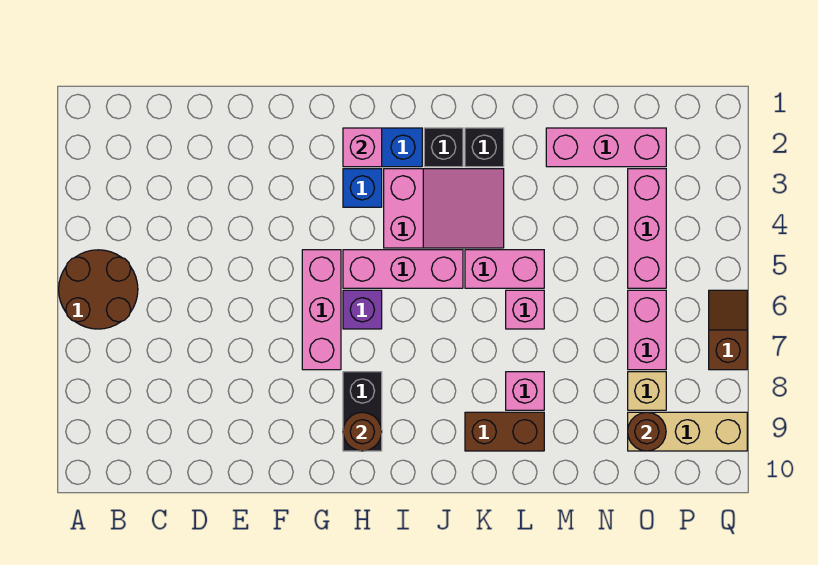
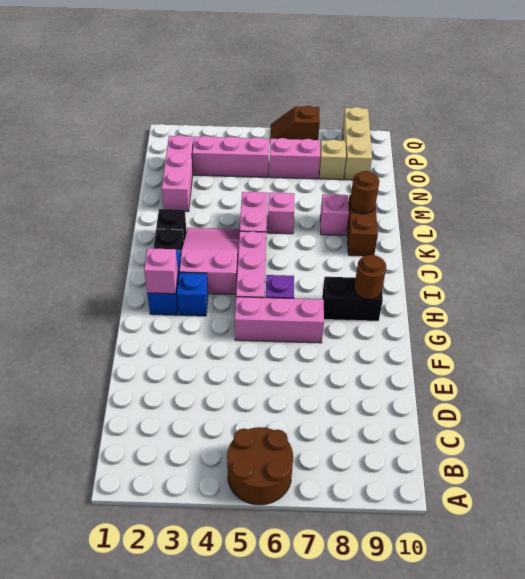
brown 1x1 round brick [628,412,666,451] -> brown 1x1 round brick moved to [350,171,379,214]

